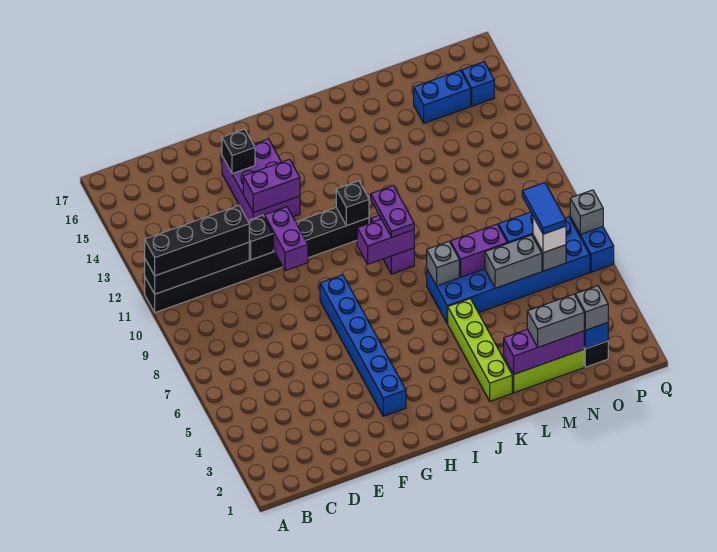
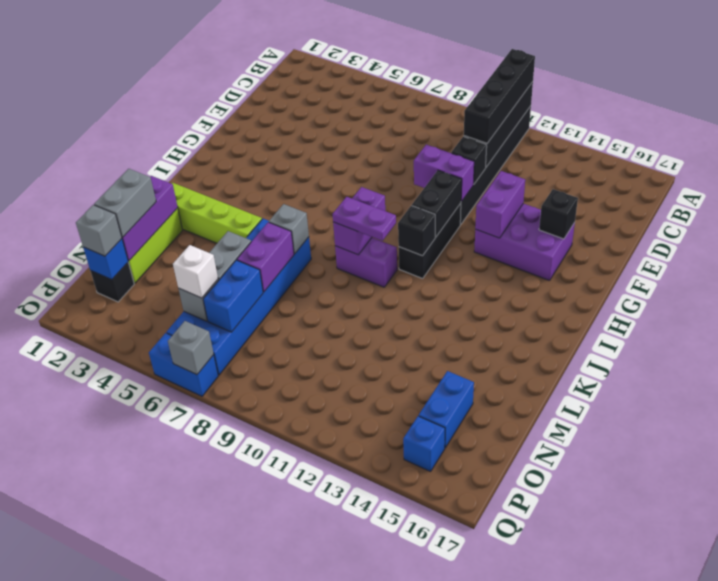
blue 1x6 brick [320,275,406,416] -> none
none -> black 1x2 brick [412,170,462,237]
blue 1x2 tile [522,183,566,234] -> none

